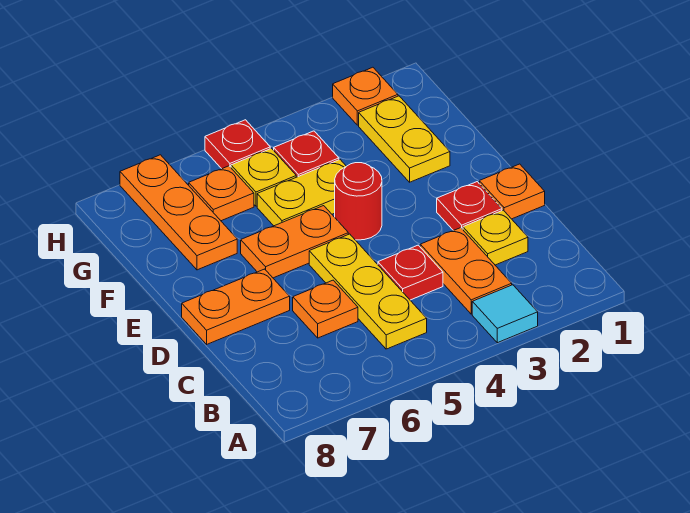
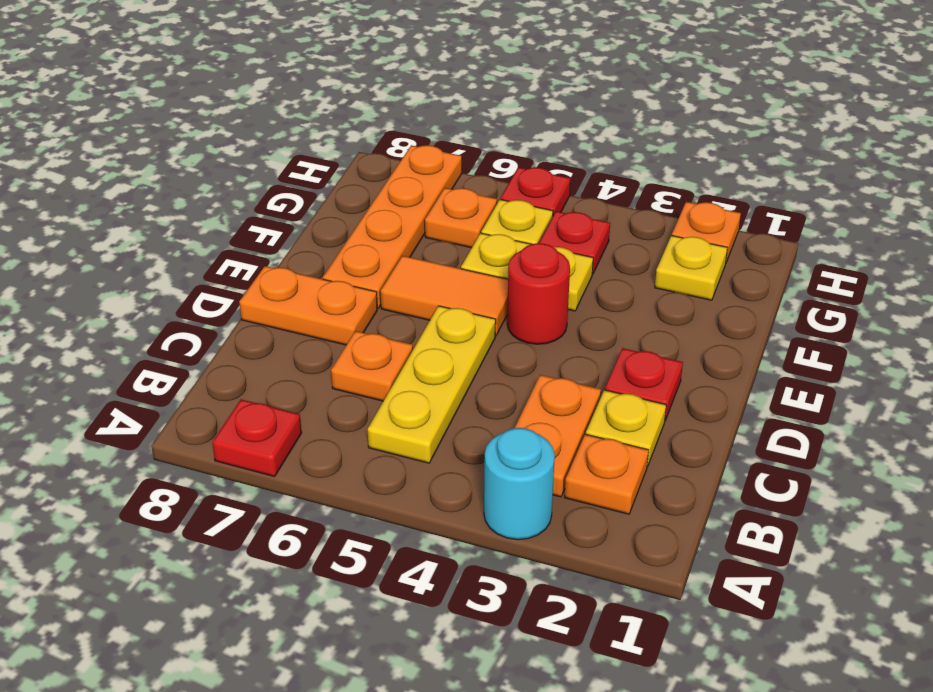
cyan 1x1 tile [472,285,538,343] -> cyan 1x1 round brick [484,428,555,540]
red 1x1 plate [378,245,443,300] -> red 1x1 plate moved to [212,399,302,477]
orange 1x1 plate [479,164,545,219] -> orange 1x1 plate moved to [564,434,649,514]
orange 1x2 plate [241,206,348,278] -> orange 1x2 tile [381,256,508,336]
yellow 1x2 plate [359,96,450,182] -> yellow 1x1 plate [655,236,727,300]
orange 1x3 plate [120,155,237,270] -> orange 1x4 plate [323,145,462,308]

